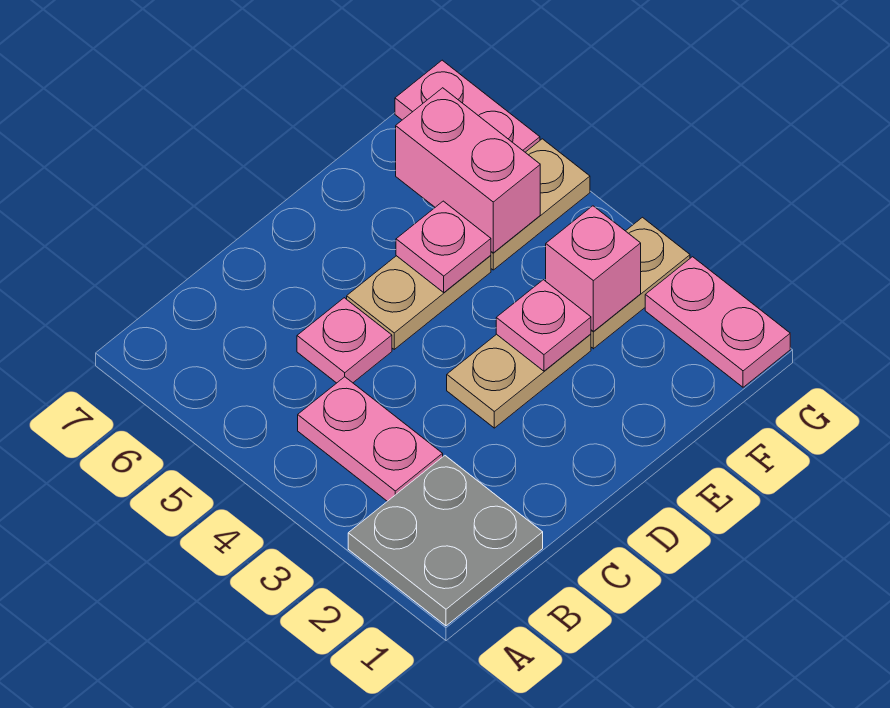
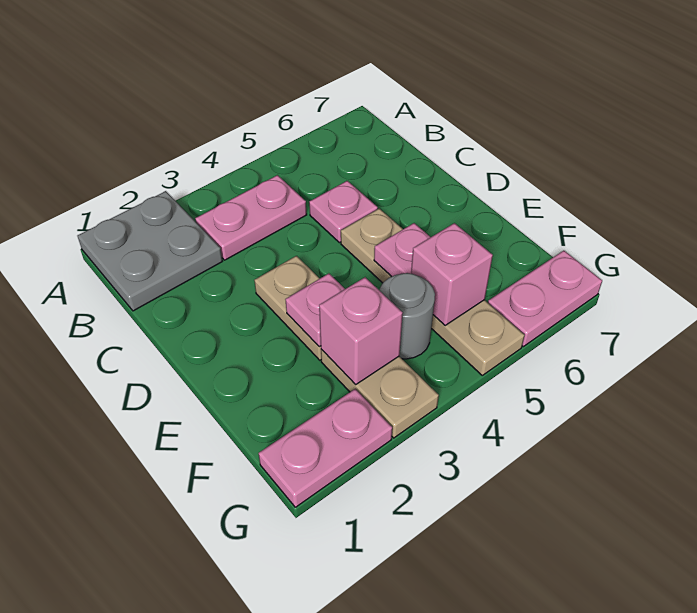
none -> grey 1x1 round brick [379,273,435,359]
pink 1x2 brick [396,88,540,253] -> pink 1x1 brick [411,223,493,325]

